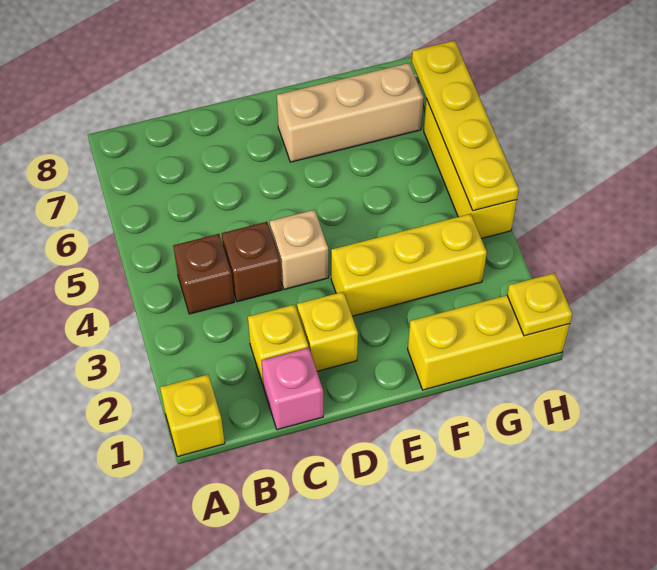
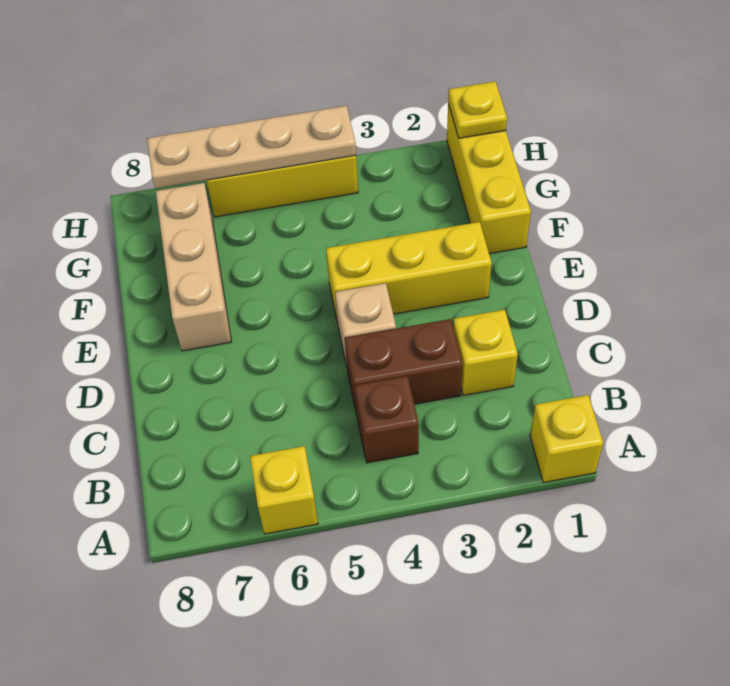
pink 1x1 brick [262,348,323,430] -> none
brown 1x1 brick [222,222,282,302] -> brown 1x2 brick [345,319,463,414]
yellow 1x1 brick [297,292,358,371] -> yellow 1x1 brick moved to [250,446,318,534]
yellow 1x3 brick [331,214,487,316] -> yellow 1x3 brick turned to [326,222,492,323]
yellow 1x4 plate [412,41,519,211] -> tan 1x4 plate [147,106,356,189]

